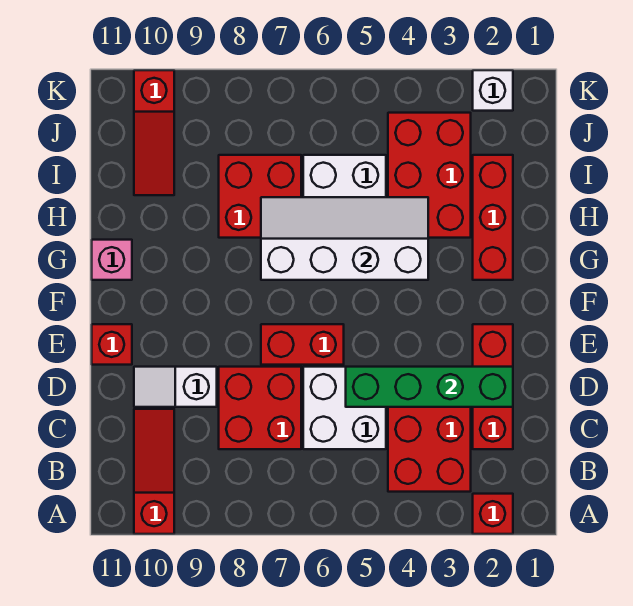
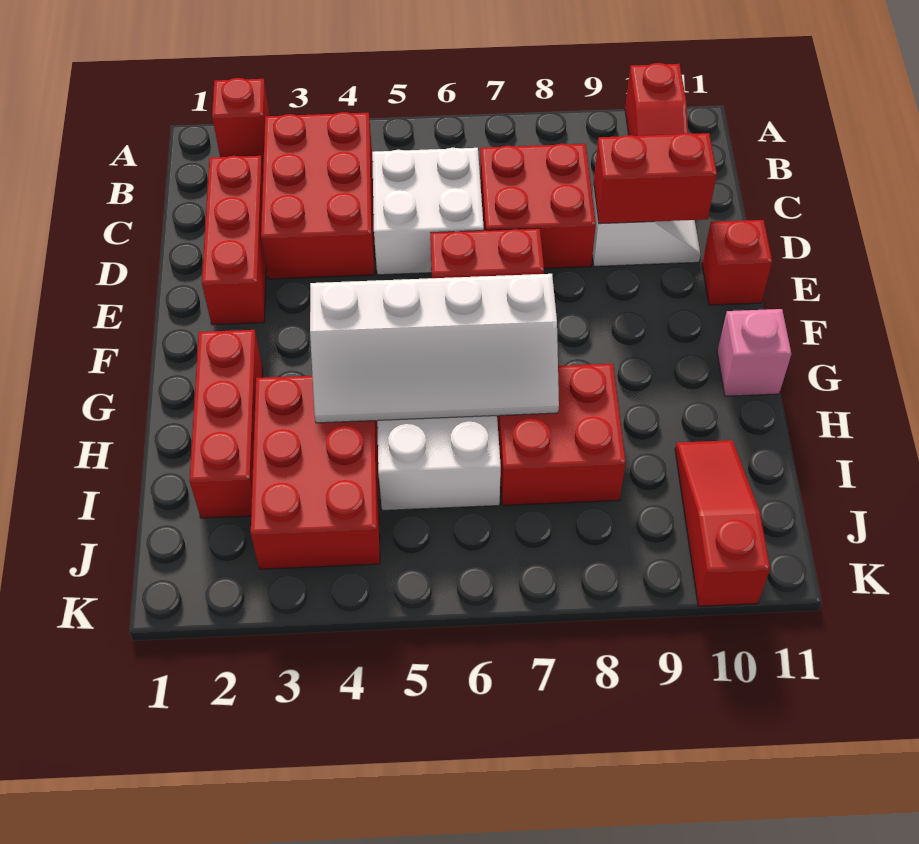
green 1x4 brick [346,367,513,407] -> none
none -> red 1x2 brick [593,133,717,224]
white 1x1 brick [473,70,513,111] -> none

